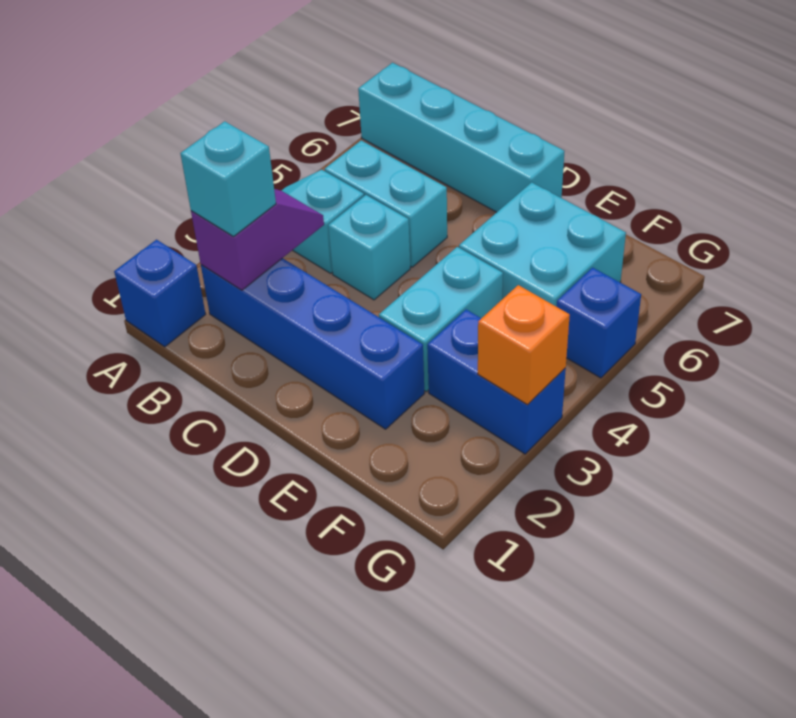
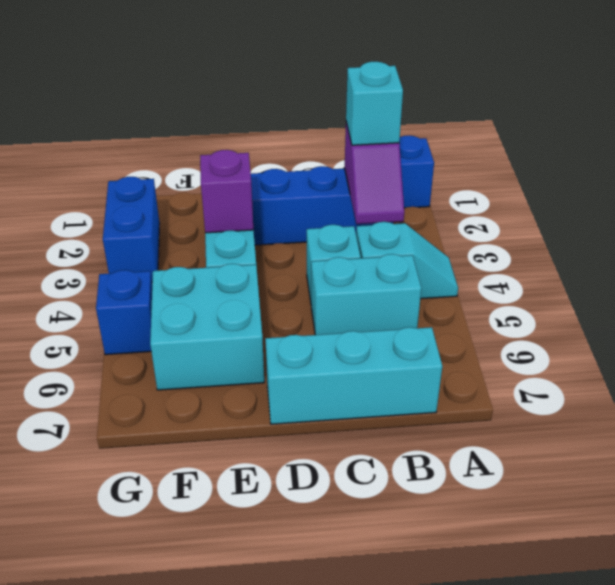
cyan 1x4 brick [358,63,564,212] -> cyan 1x3 brick [265,327,442,424]
none -> purple 1x1 brick [200,150,253,233]
blue 1x2 brick [427,309,566,454] -> blue 1x2 brick turned to [103,177,160,281]
orange 1x1 brick [478,285,570,405] -> none

